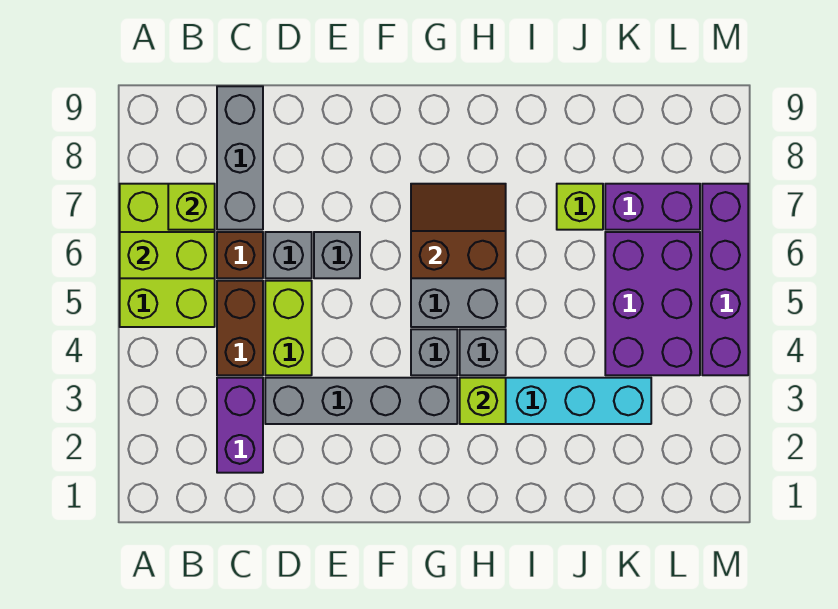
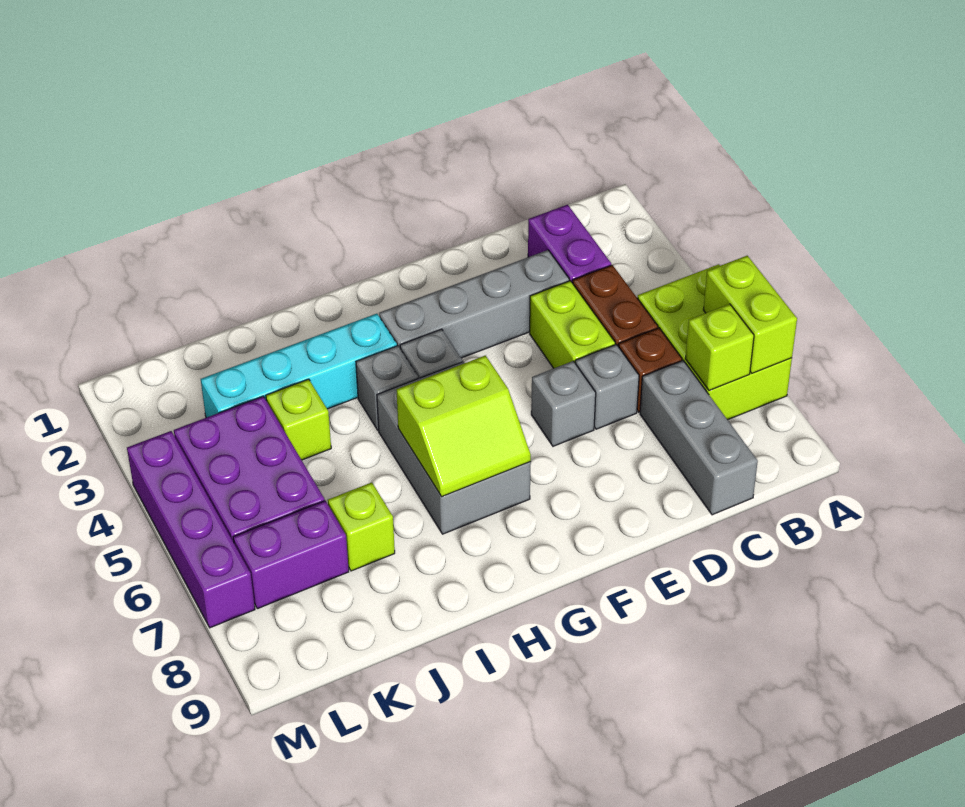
lime 1x2 brick [120,232,215,278] -> lime 1x2 brick turned to [704,256,797,373]
brown 2x2 slope [411,184,506,278] -> lime 2x2 slope [397,355,531,497]
lime 1x1 brick [460,378,506,424] -> lime 1x1 brick moved to [266,379,331,460]

